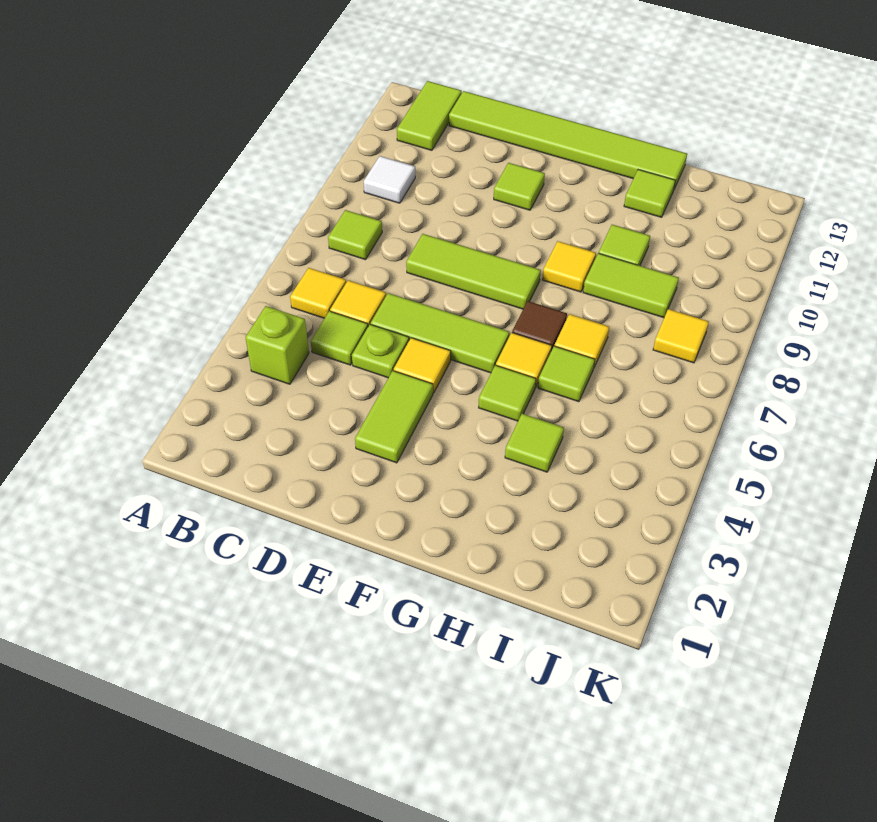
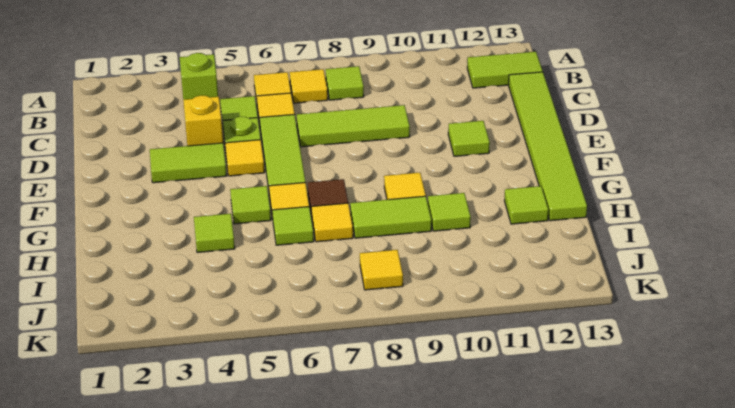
none -> yellow 1x1 tile [290,69,328,103]
white 1x1 tile [364,156,415,203] -> none
none -> yellow 1x1 brick [183,95,223,146]
lime 1x3 tile [406,234,541,309] -> lime 1x3 tile turned to [297,105,410,147]
lime 1x2 tile [583,253,679,318] -> lime 1x2 tile turned to [350,196,431,238]

